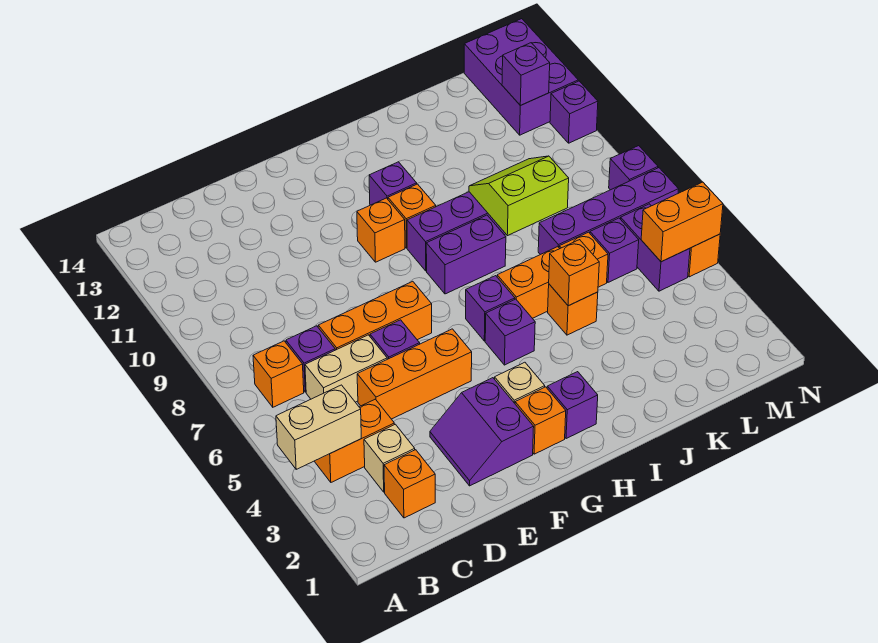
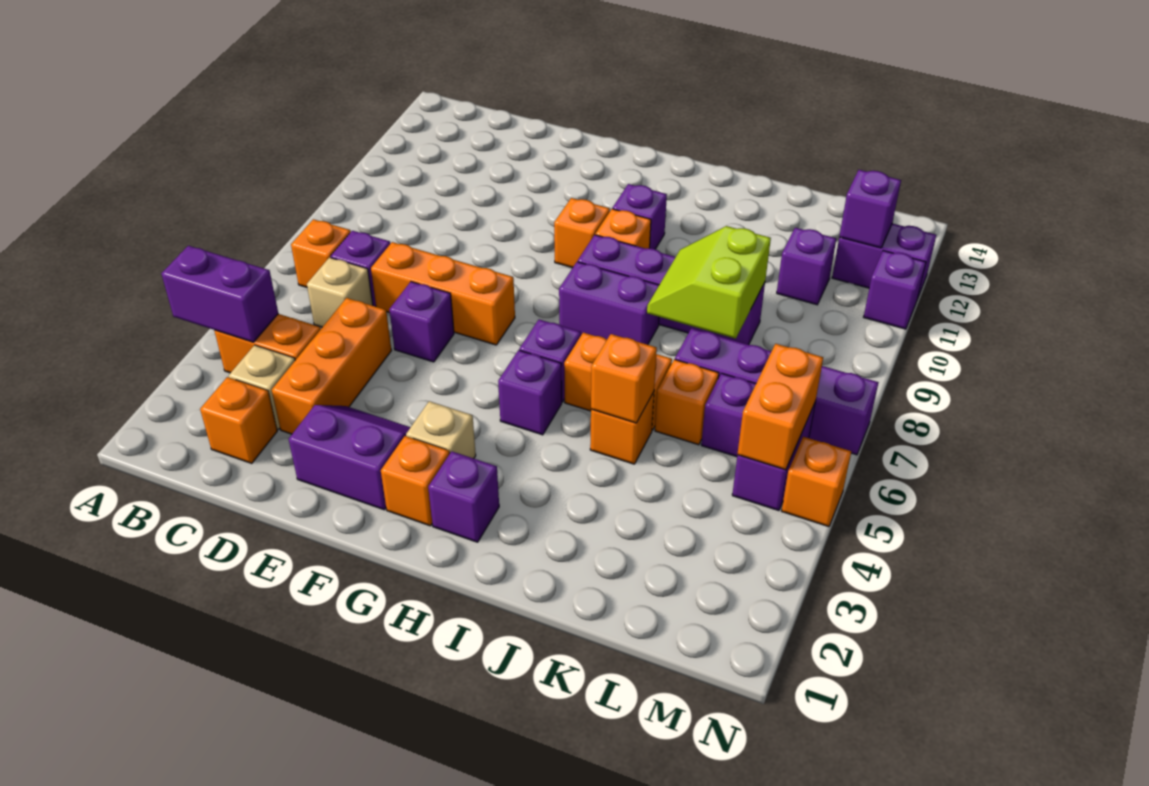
tan 1x2 brick [276,385,361,469] -> purple 1x2 brick [161,246,278,342]
tan 1x2 brick [305,335,387,402] -> tan 1x1 brick [307,257,373,327]
orange 1x3 brick [357,329,472,419] -> orange 1x3 brick turned to [272,298,391,434]
purple 2x2 slope [430,378,534,486] -> purple 2x2 slope turned to [289,405,411,510]
lime 2x2 slope [469,156,569,236] -> lime 2x2 slope turned to [647,226,771,339]
orange 1x2 brick [641,182,723,262] -> orange 1x2 brick turned to [737,344,823,470]
purple 2x3 brick [464,19,578,135] -> purple 1x2 brick [832,223,936,299]
purple 1x1 brick [609,146,658,190] -> purple 1x1 brick moved to [777,228,836,305]

